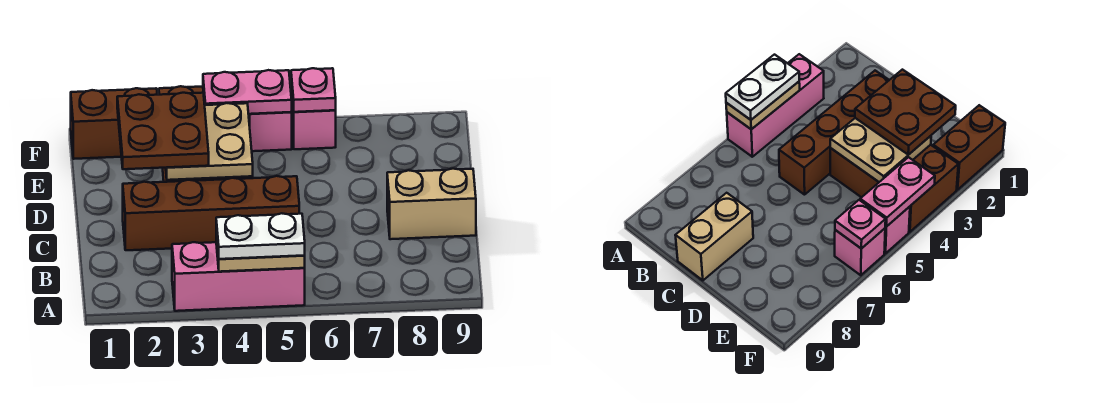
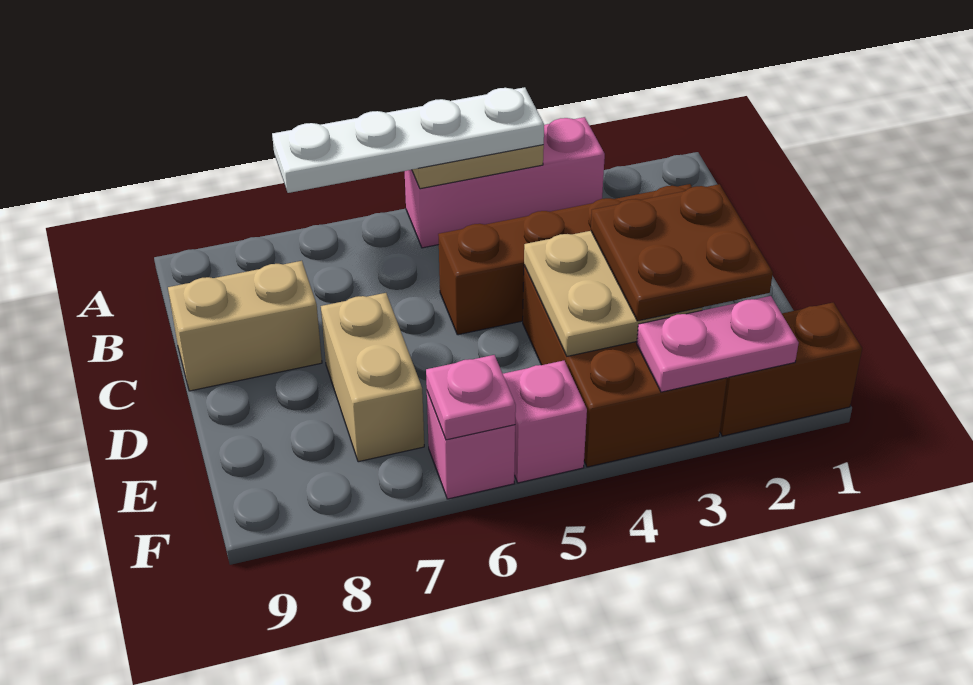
white 1x2 plate [216,213,305,259] -> white 1x4 plate [272,87,544,193]
none -> tan 1x2 brick [321,293,424,462]
pink 1x2 plate [203,70,292,114] -> pink 1x2 plate moved to [637,296,799,392]

